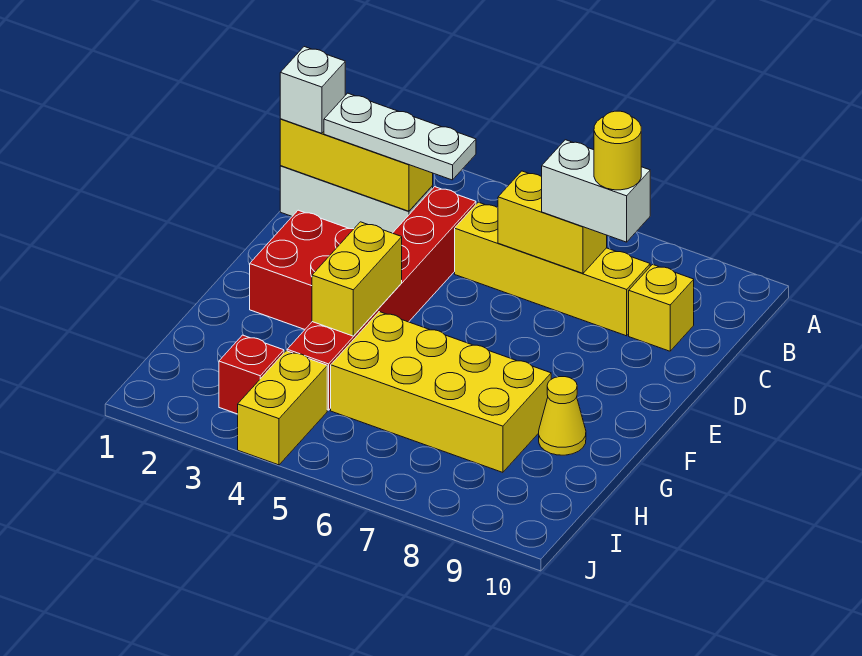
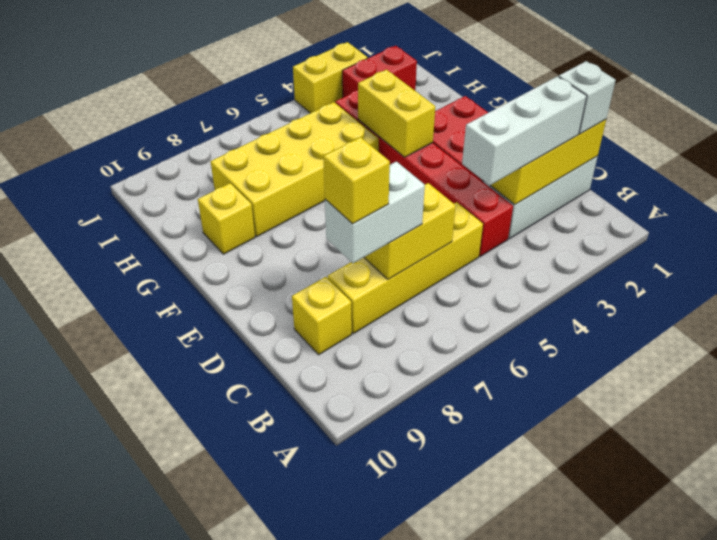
white 1x3 plate [324,93,476,180] -> white 1x3 brick [462,76,587,185]
yellow 1x1 round brick [594,111,641,190] -> yellow 1x1 brick [323,137,390,224]
yellow 1x1 cone [539,377,586,455] -> yellow 1x1 brick [198,183,255,254]
red 1x1 brick [219,335,284,414] -> red 1x2 brick [342,46,417,97]
yellow 1x2 brick [238,351,327,465] -> yellow 1x2 brick turned to [293,42,368,113]

